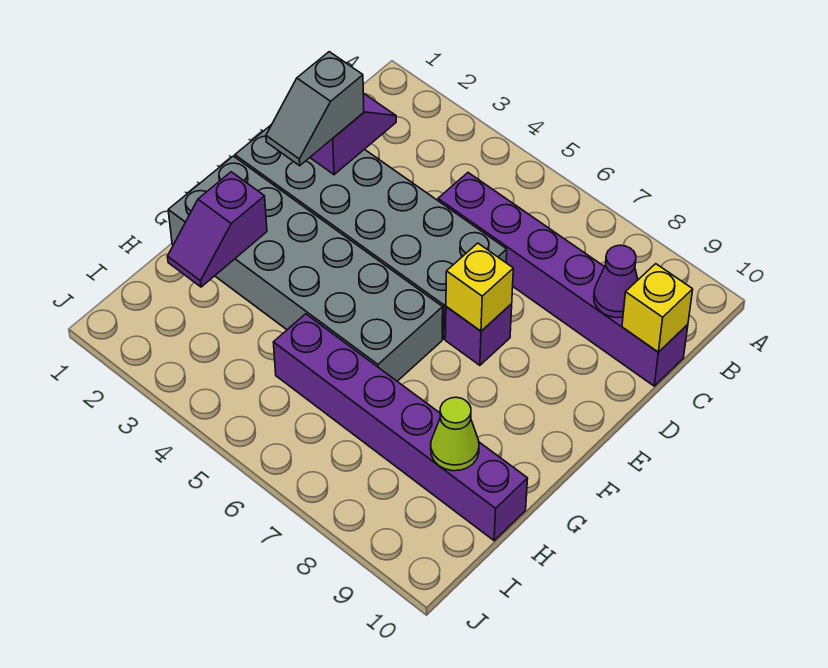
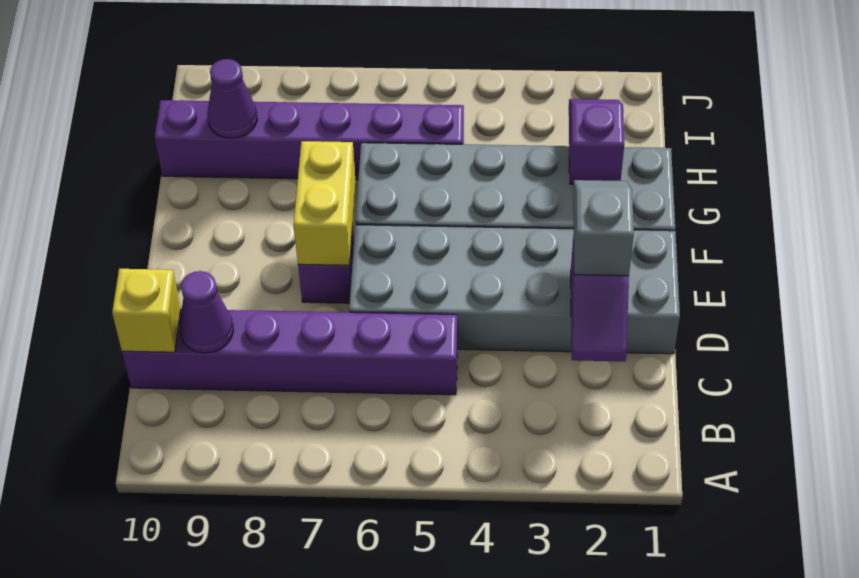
yellow 1x1 brick [446,243,513,331] -> yellow 1x2 brick [294,141,356,265]
lime 1x1 cone [431,397,479,471] -> purple 1x1 cone [207,59,257,138]

